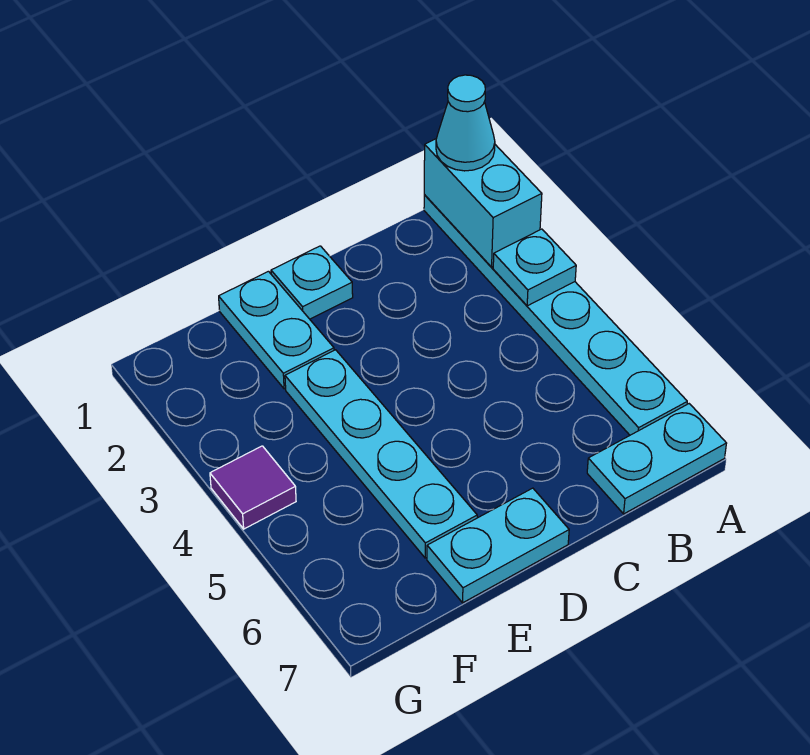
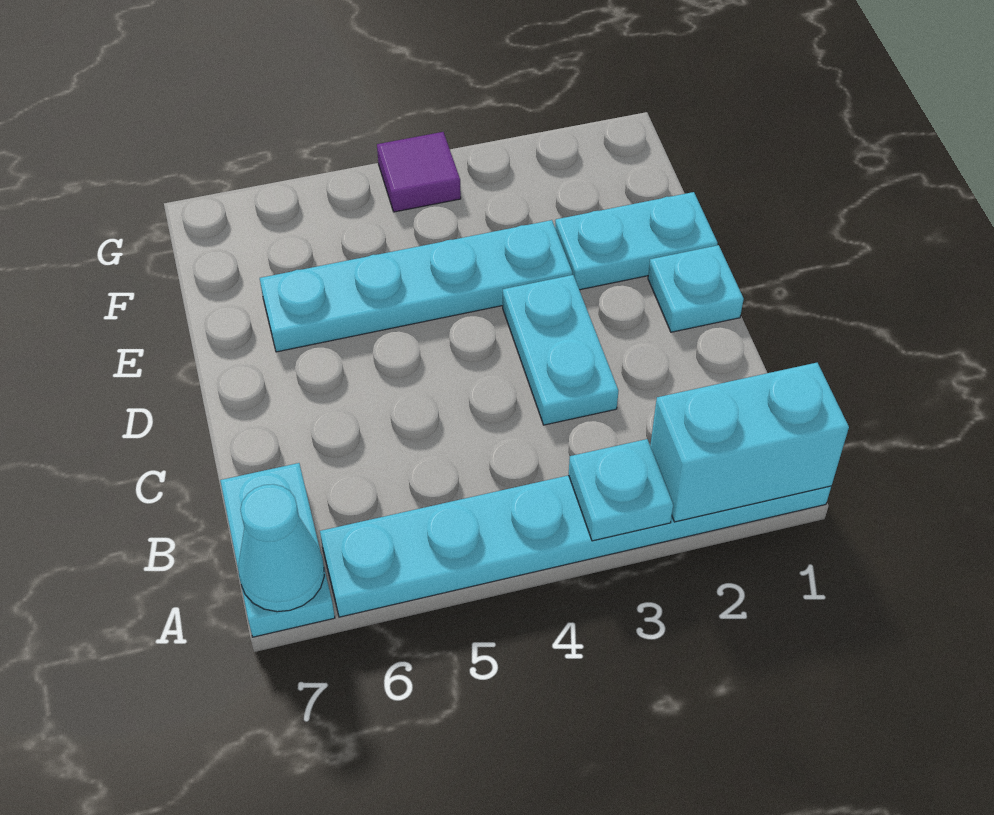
cyan 1x1 cone [436,75,495,171] -> cyan 1x1 cone moved to [239,484,324,612]
cyan 1x2 plate [427,488,569,603] -> cyan 1x2 plate moved to [503,275,618,425]

